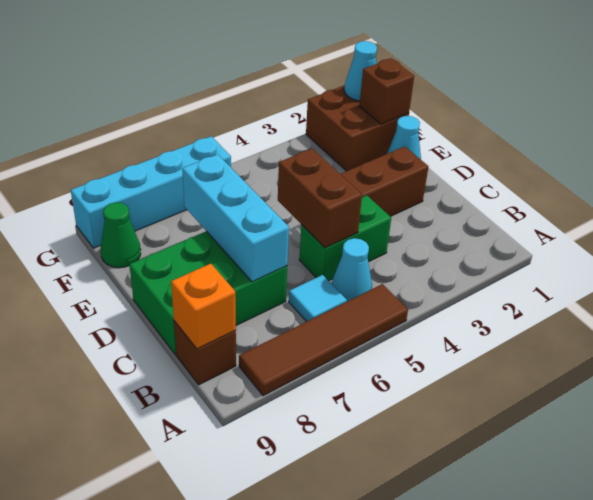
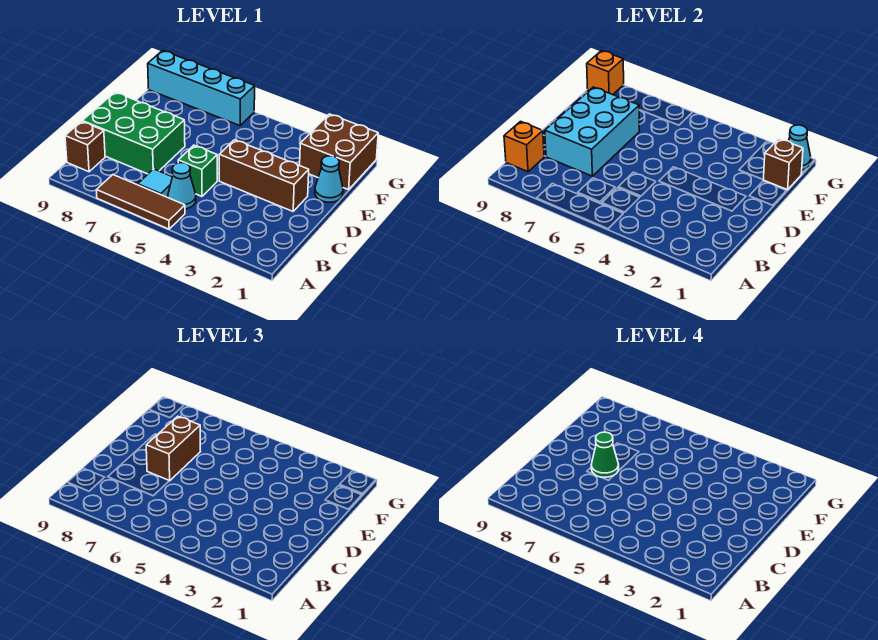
brown 1x4 tile [239,284,408,396] -> brown 1x3 tile [96,175,185,229]
green 1x2 brick [299,196,391,281] -> green 1x1 brick [178,145,217,196]
brown 1x2 brick [278,149,362,248] -> brown 1x2 brick moved to [146,416,200,481]
cyan 1x3 brick [182,154,289,282] -> cyan 2x3 brick [545,87,639,176]
green 1x1 cone [101,202,141,268] -> green 1x1 cone moved to [591,432,619,477]
none -> orange 1x1 brick [587,51,624,95]

